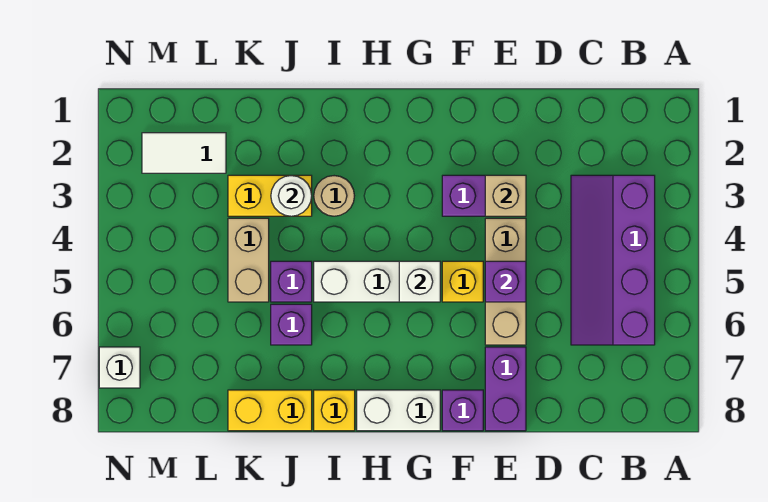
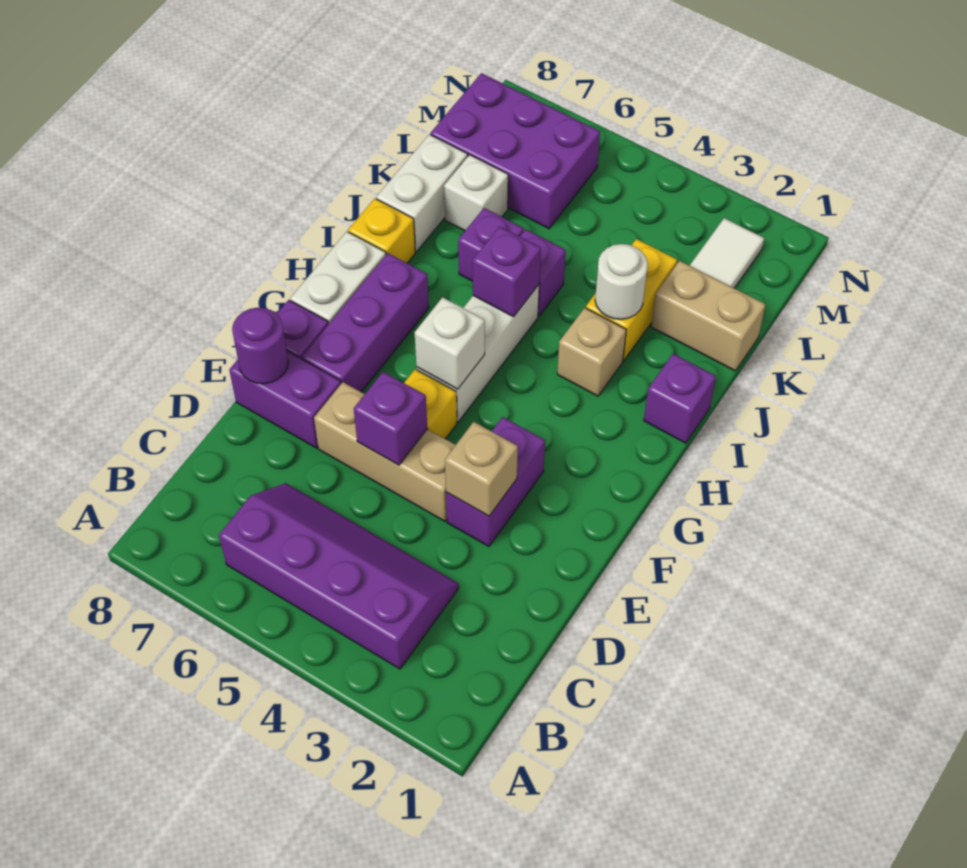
none -> purple 1x1 round brick [232,308,288,384]
none -> purple 1x3 brick [302,253,429,392]
none -> purple 1x1 brick [644,354,716,443]
tan 1x1 round brick [314,176,354,216] -> tan 1x1 brick [557,308,626,396]
none -> purple 1x1 brick [473,226,541,317]
yellow 1x2 brick [228,390,312,431] -> white 1x2 brick [376,134,468,252]
tan 1x2 brick [228,218,269,302] -> tan 1x2 brick moved to [651,261,766,371]
none -> purple 2x3 brick [431,73,600,229]
white 1x1 brick [99,347,140,388] -> white 1x1 brick moved to [444,155,508,231]

